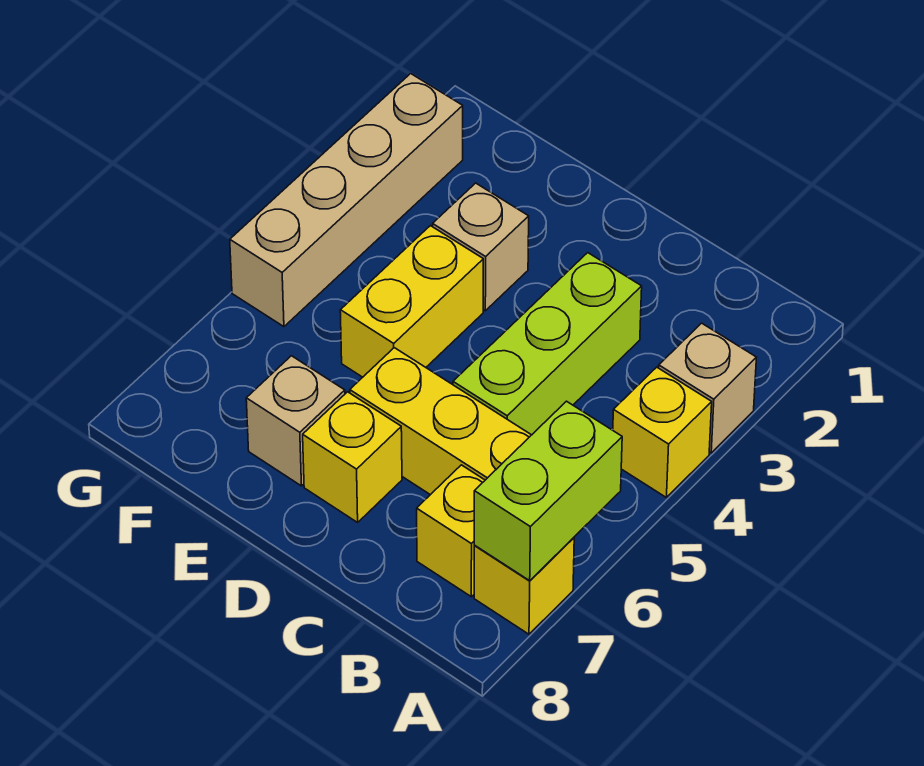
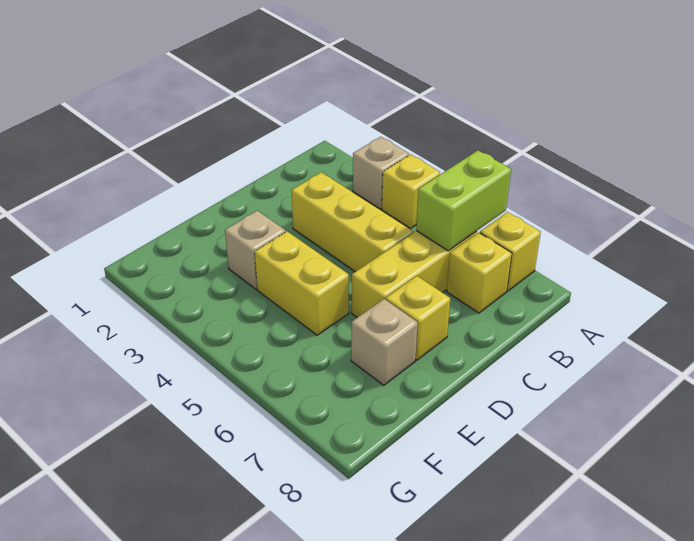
lime 1x2 brick [474,401,622,581] -> lime 1x2 brick turned to [416,150,511,251]
lime 1x3 brick [453,253,642,435] -> yellow 1x3 brick [291,172,413,272]
tan 1x4 brick [230,74,463,327] -> none

